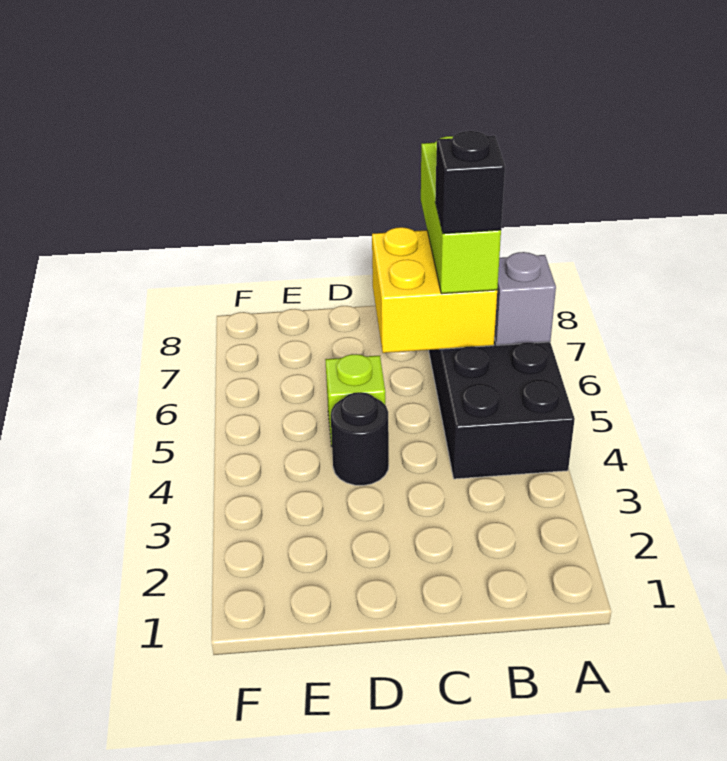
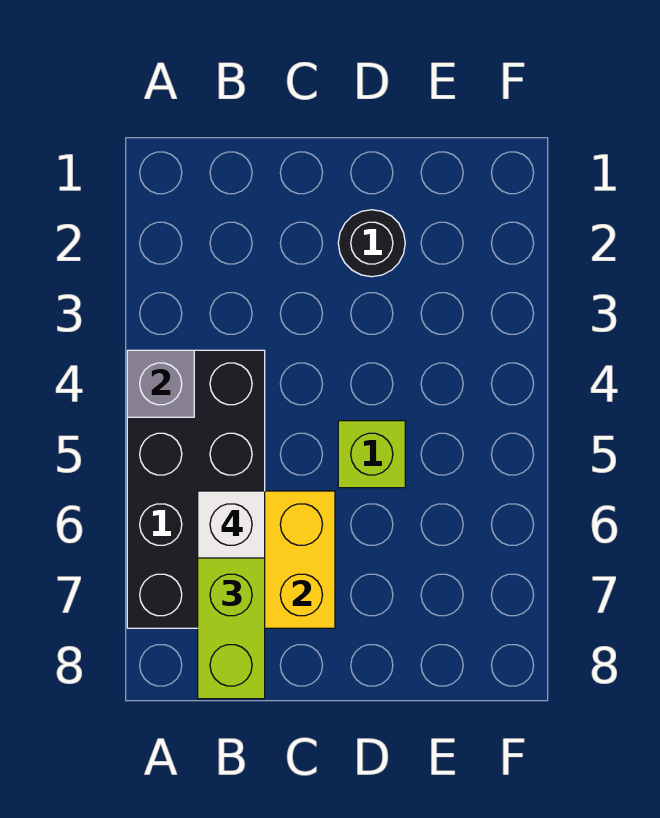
grey 1x1 brick [494,252,556,345] -> grey 1x1 brick moved to [127,350,194,417]
black 1x1 brick [435,131,505,234] -> white 1x1 brick [198,491,265,558]
black 1x1 round brick [331,392,389,485] -> black 1x1 round brick moved to [338,210,405,277]

